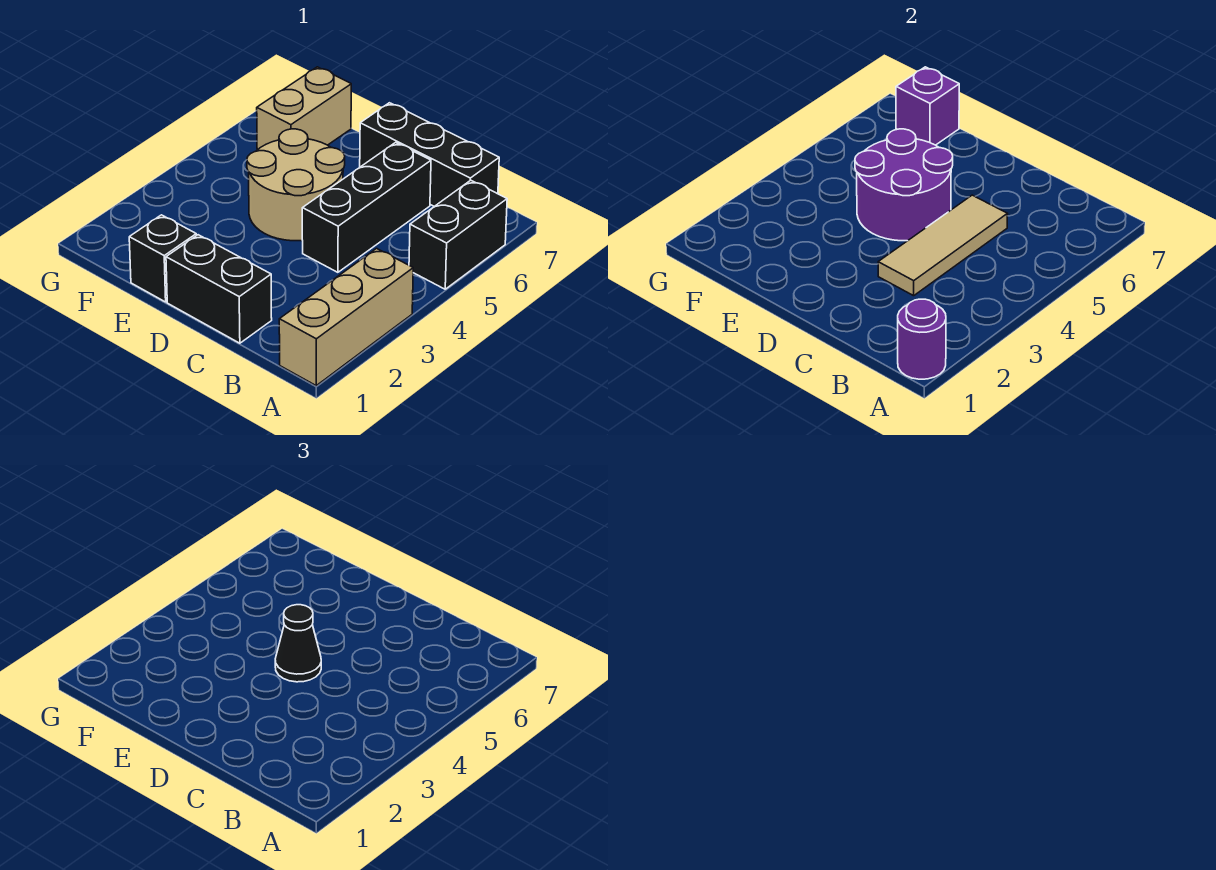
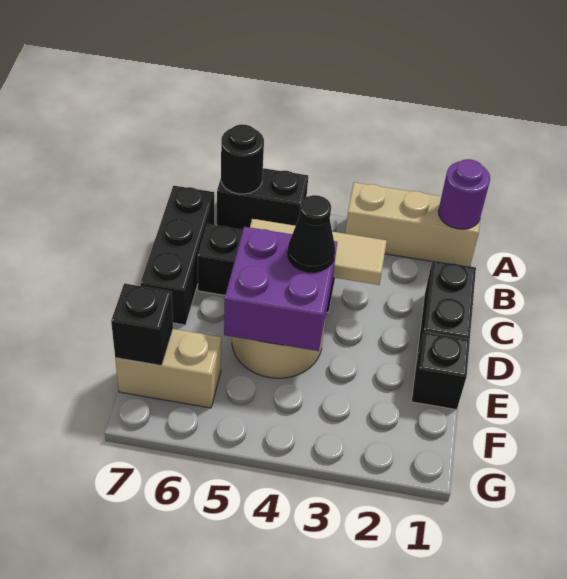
none -> black 1x1 round brick [221,124,264,194]
purple 2x2 round brick [855,129,953,241] -> purple 2x2 brick [224,227,337,351]
purple 1x1 brick [896,67,959,145] -> black 1x1 brick [111,283,173,366]

